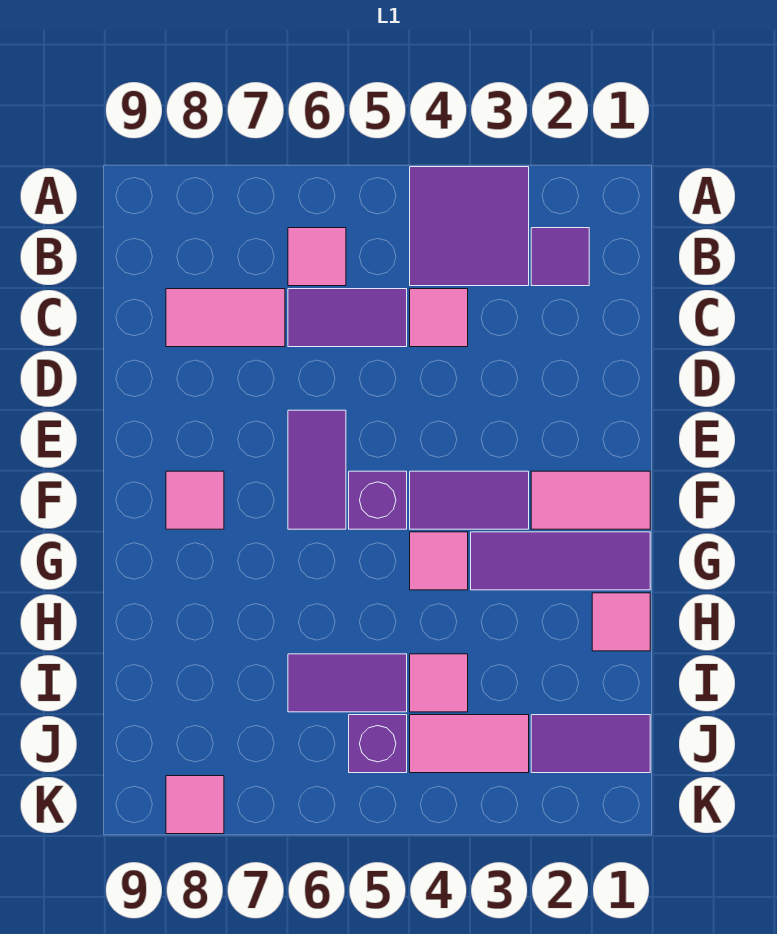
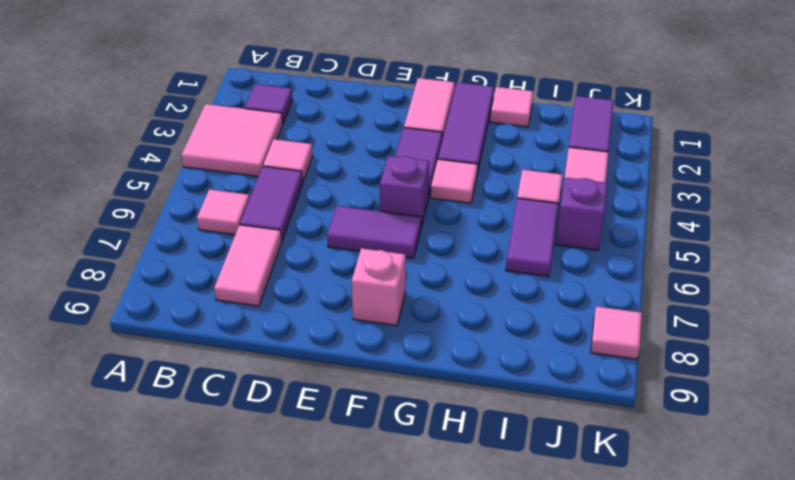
purple 2x2 tile [410,167,529,286] -> pink 2x2 tile [181,104,283,176]
pink 1x1 tile [166,471,224,529] -> pink 1x1 brick [352,248,406,326]

